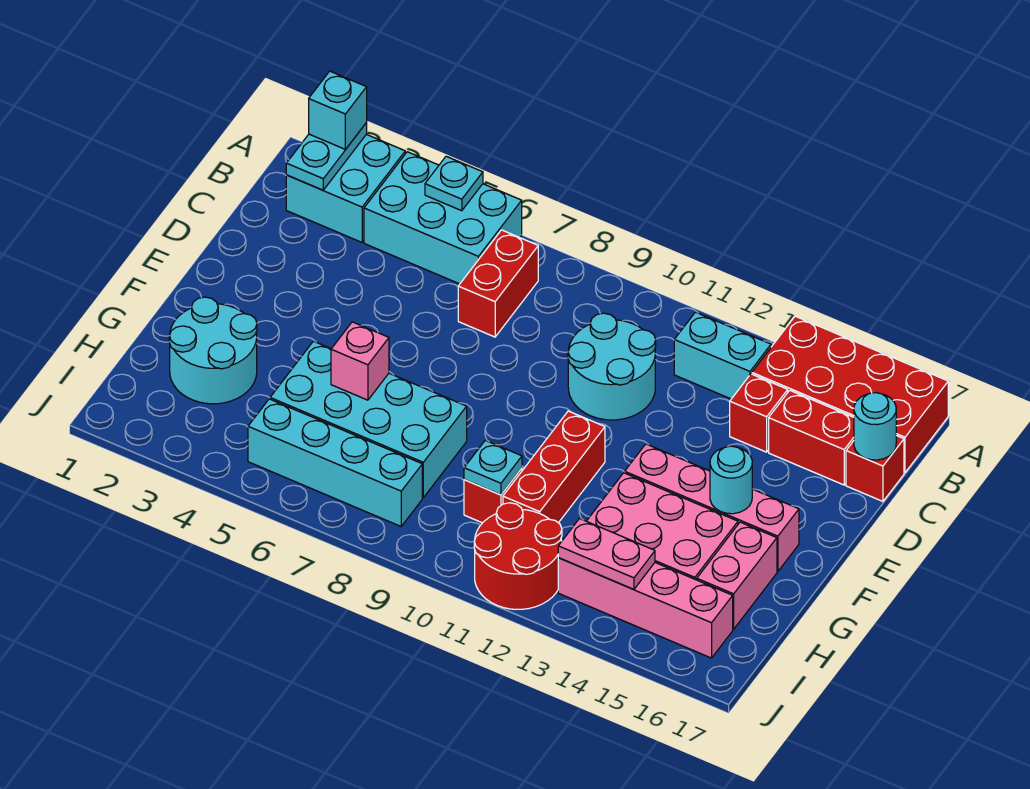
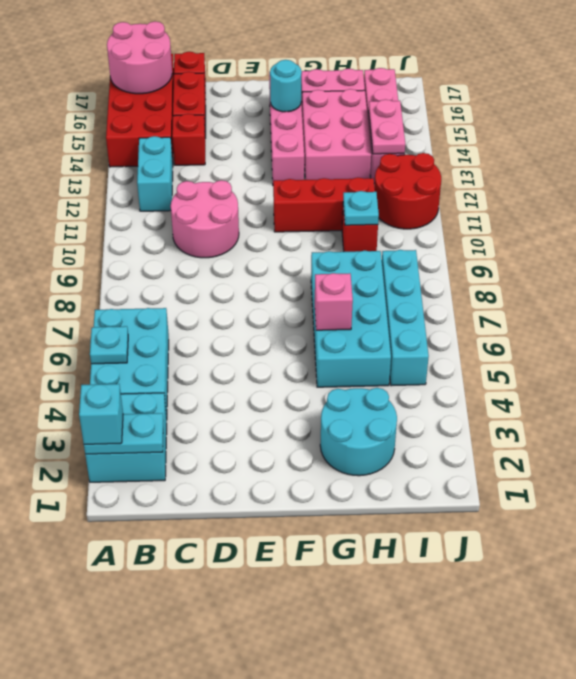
none -> pink 2x2 round brick [107,22,172,94]
red 1x2 brick [458,230,538,337] -> none
cyan 2x2 round brick [568,313,656,420] -> pink 2x2 round brick [171,180,239,258]
cyan 1x1 round brick [854,393,896,460] -> none

